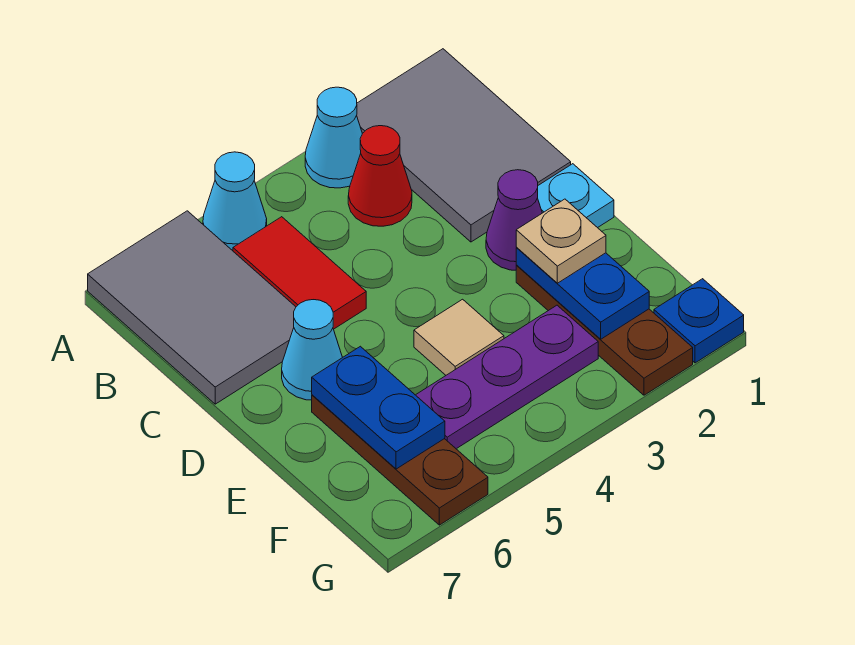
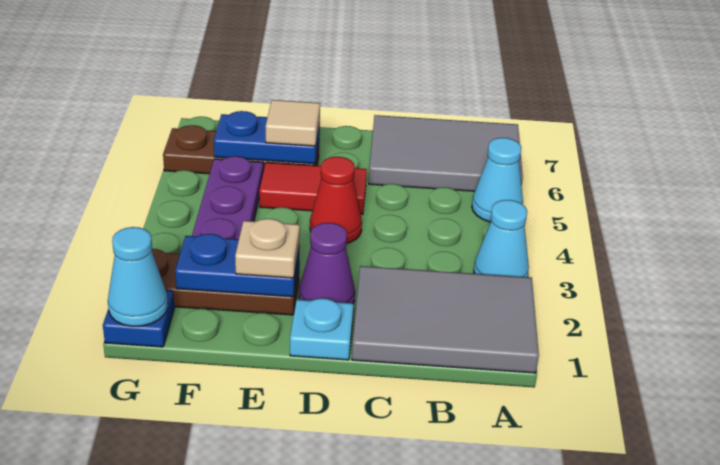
red 1x1 cone [348,126,412,226] -> red 1x1 cone moved to [310,157,362,243]
red 1x2 tile [233,217,366,329] -> red 1x2 tile moved to [259,162,367,214]
cyan 1x1 cone [282,300,343,400] -> cyan 1x1 cone moved to [108,227,168,326]
tan 1x1 tile [414,299,504,375] -> tan 1x1 tile moved to [266,100,320,146]

